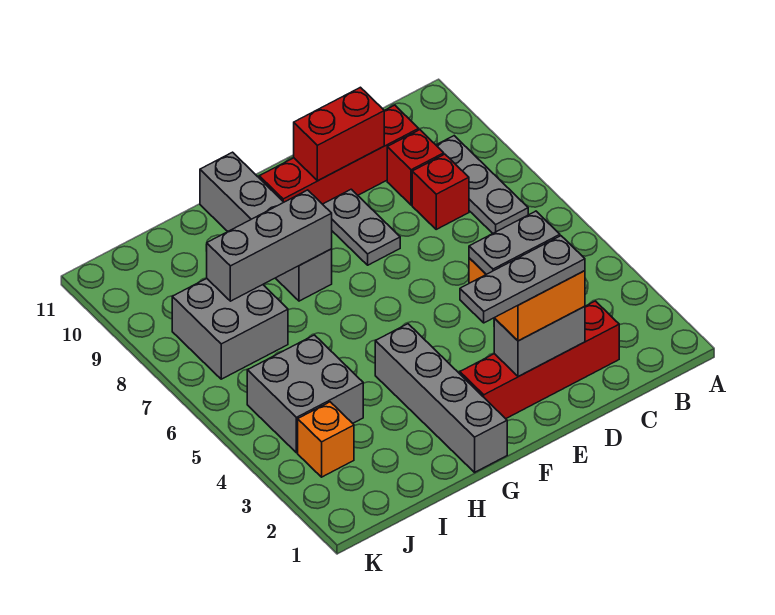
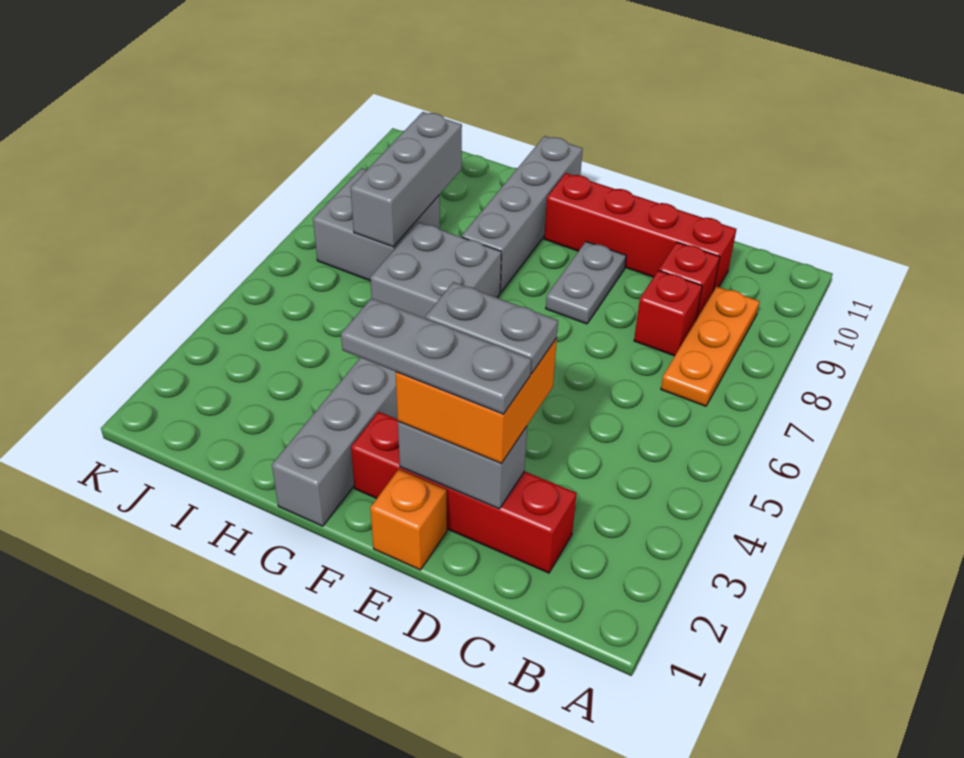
grey 1x3 plate [436,136,528,233] -> orange 1x3 plate [661,286,760,406]
red 1x2 brick [294,87,384,181] -> none
grey 1x3 brick [206,190,332,301] -> grey 1x3 brick turned to [350,112,462,247]
grey 2x2 brick [247,335,363,453] -> grey 2x2 brick moved to [370,222,501,318]
orange 1x1 brick [298,402,354,477] -> orange 1x1 brick moved to [370,469,447,570]

